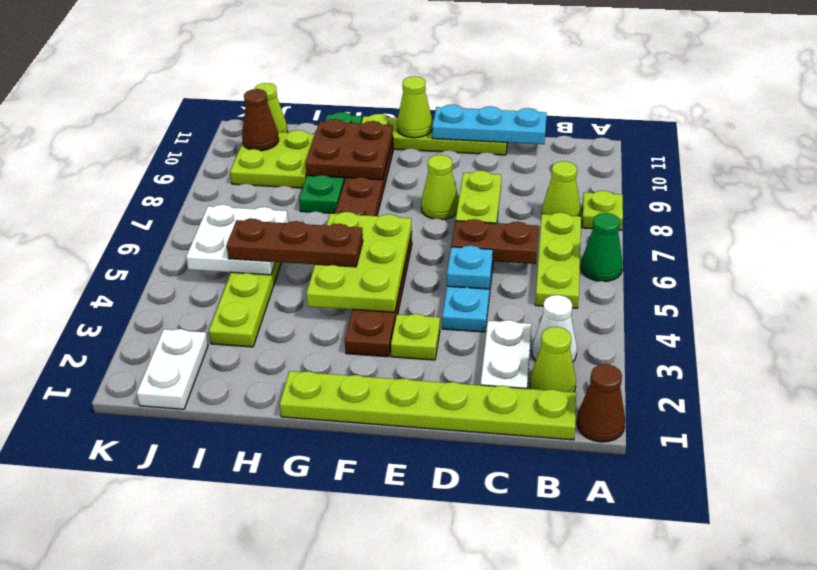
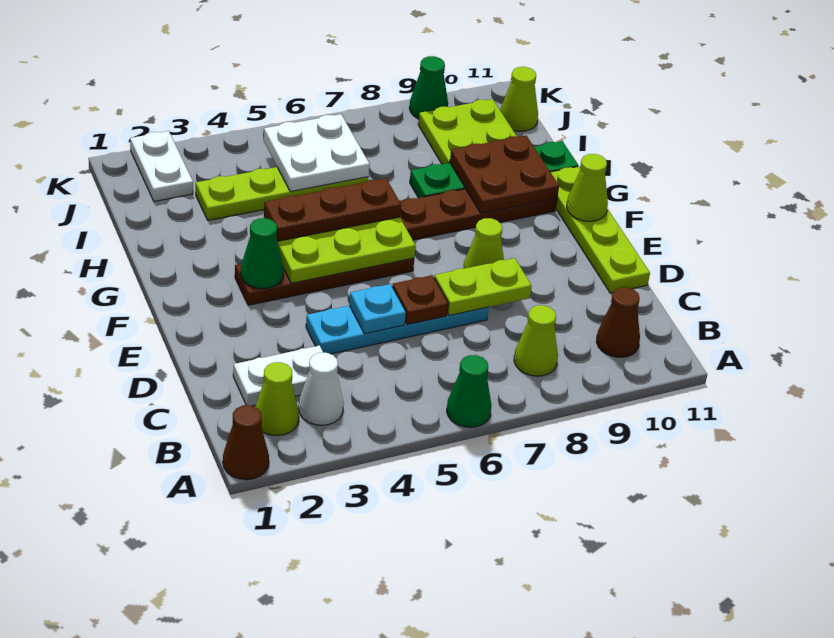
lime 1x1 plate [582,191,623,230] -> none
lime 1x6 plate [280,371,576,440] -> none
lime 1x3 plate [535,212,581,308] -> none
brown 1x2 plate [451,219,538,264] -> brown 1x1 plate [392,275,448,325]
cyan 1x3 plate [432,105,547,144] -> none
lime 1x1 plate [391,314,440,360] -> none
none -> green 1x1 cone [241,218,284,289]
brown 1x3 plate [227,219,363,267] -> brown 1x3 plate turned to [264,178,401,241]
white 1x2 plate [137,329,208,409] -> white 1x2 plate turned to [130,131,193,201]
brown 1x1 cone [242,89,279,151] -> brown 1x1 cone moved to [596,287,640,357]
none -> green 1x1 cone [409,56,448,119]

